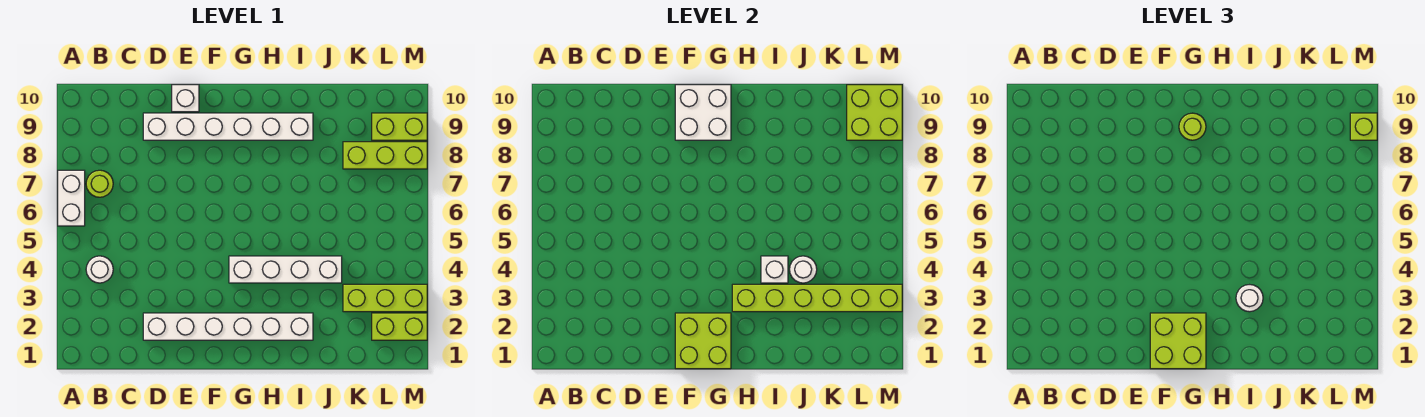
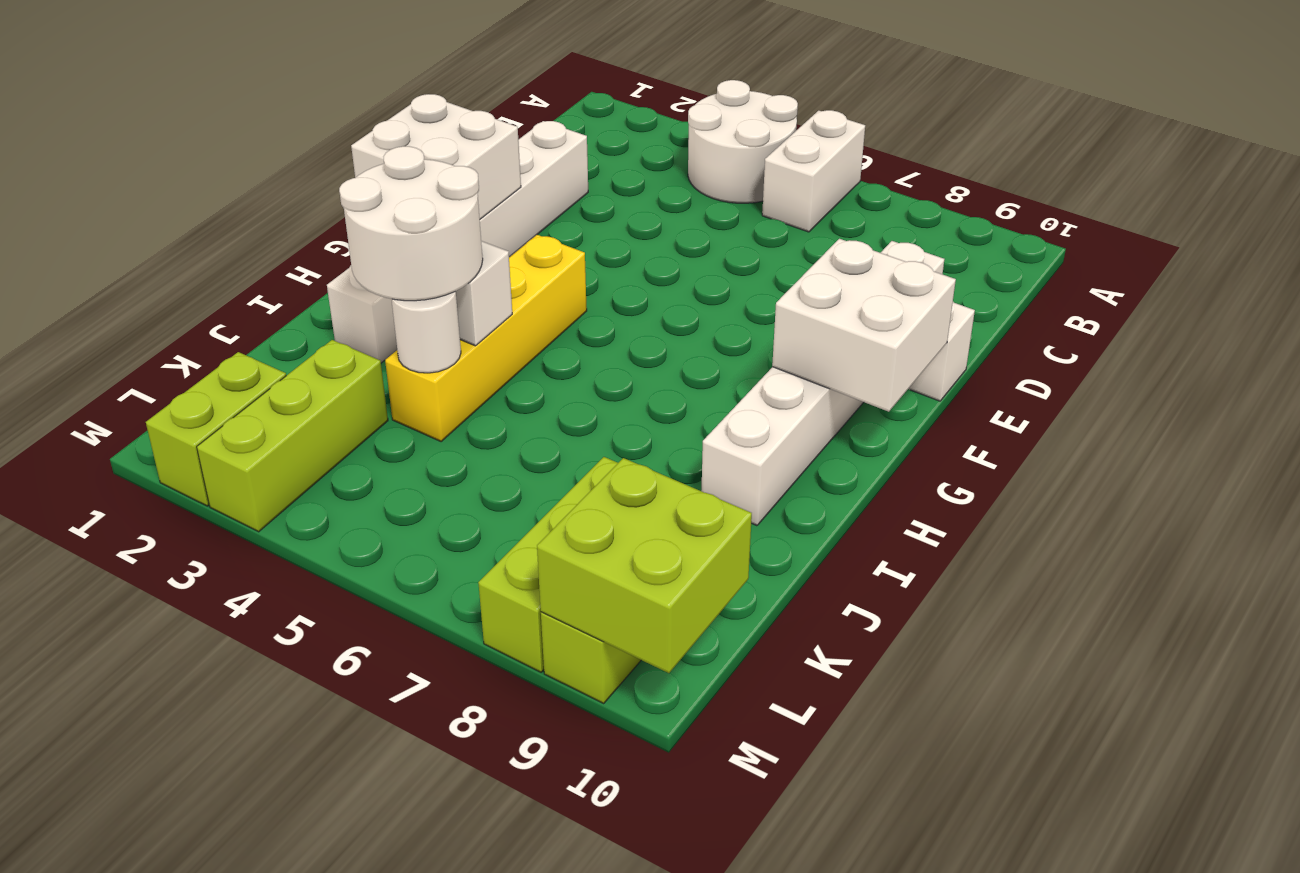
white 1x2 brick [58,170,85,226] -> white 1x2 brick turned to [762,110,865,232]
white 1x1 round brick [86,256,113,283] -> white 2x2 round brick [688,80,798,203]
lime 1x1 round brick [86,170,113,197] -> none
lime 2x2 brick [675,313,731,369] -> white 2x2 brick [351,94,521,219]
lime 2x2 brick [1150,313,1206,369] -> none
white 1x4 brick [229,256,342,283] -> yellow 1x4 brick [385,235,587,441]
lime 1x1 round brick [1179,113,1206,140] -> none
lime 1x6 brick [732,284,902,312] -> none
white 1x1 round brick [1236,285,1263,312] -> white 2x2 round brick [339,146,483,301]
lime 1x1 brick [1350,113,1377,140] -> none

